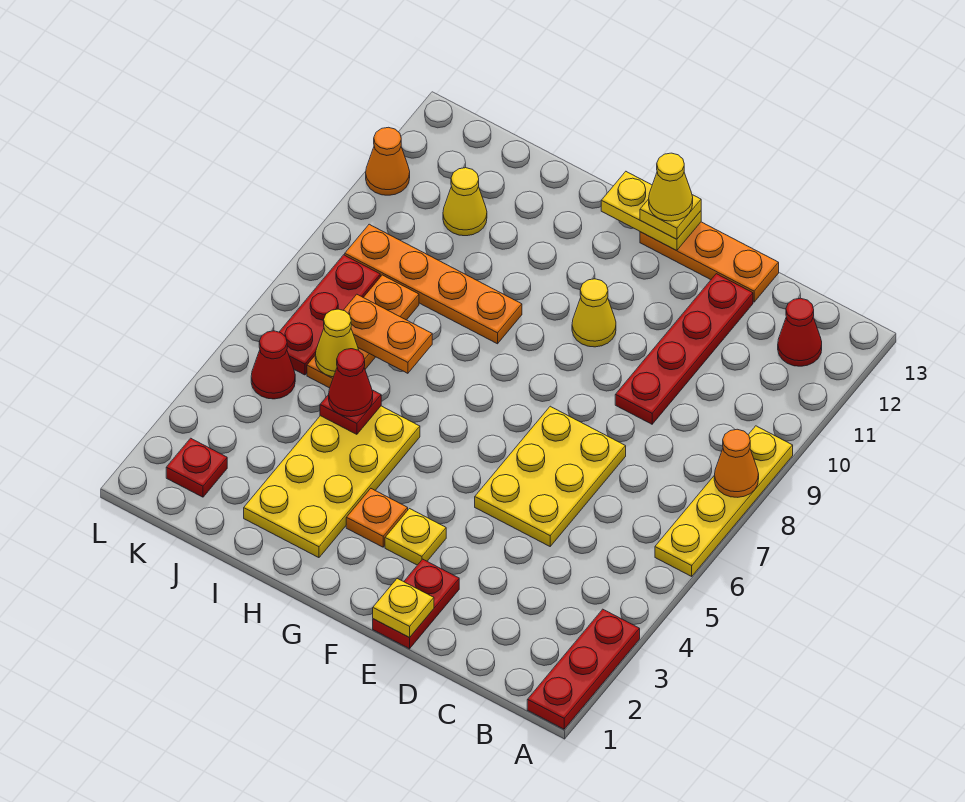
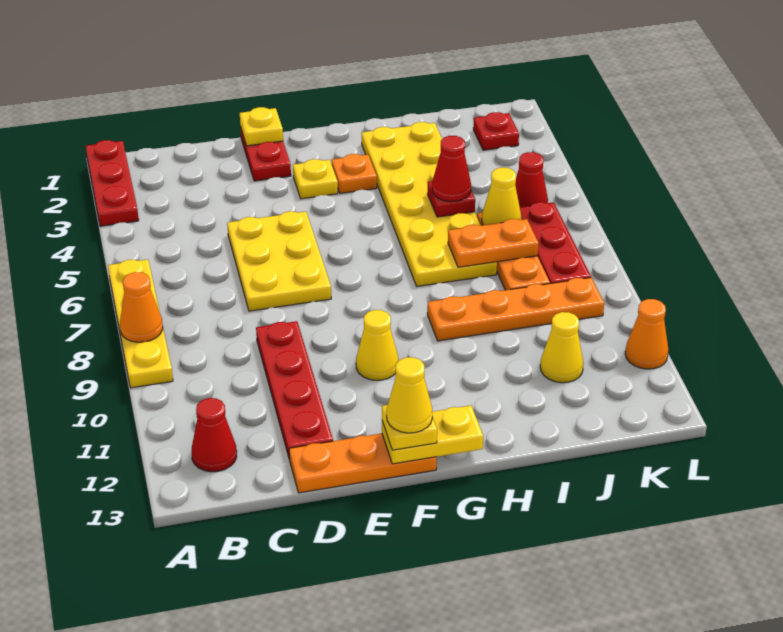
yellow 2x4 plate [244,406,420,558] -> yellow 2x6 plate [362,122,497,286]

